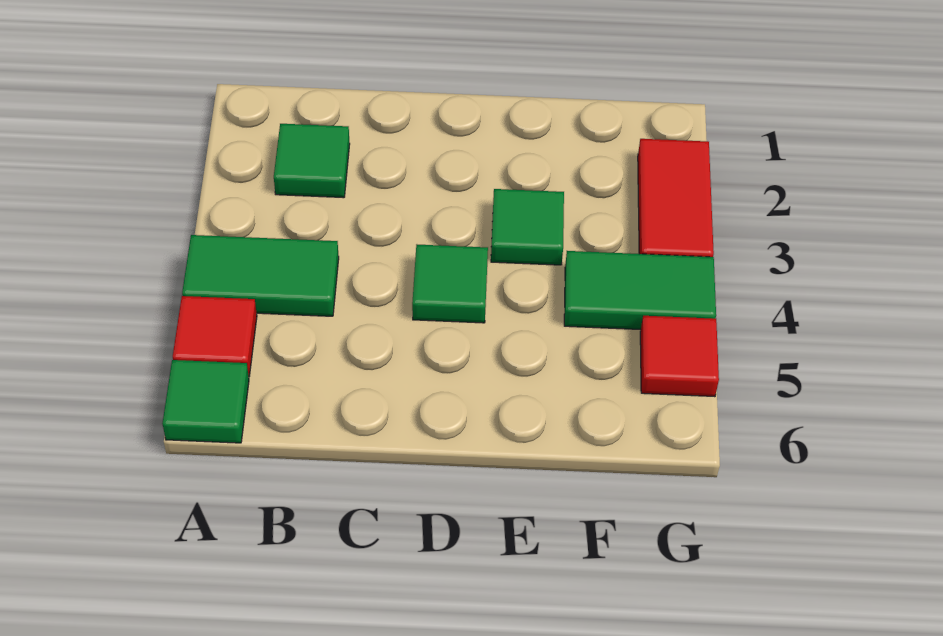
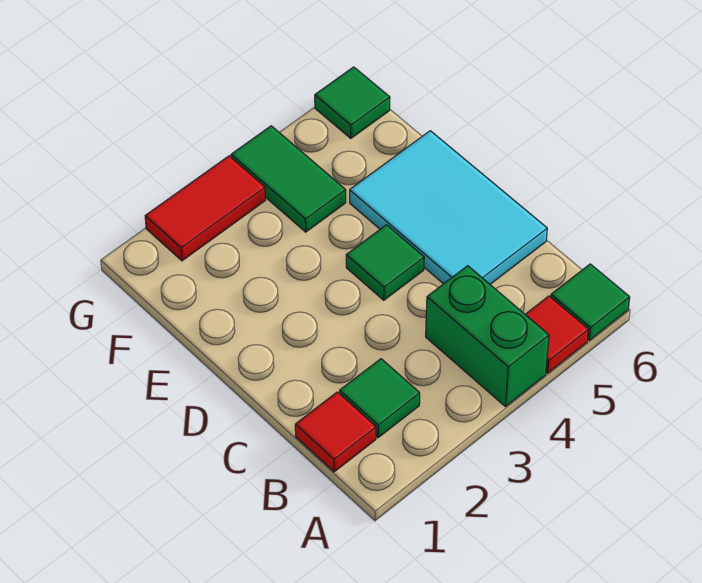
green 1x2 tile [182,235,339,316] -> green 1x2 brick [426,266,549,407]
none -> cyan 2x3 tile [350,131,547,284]
green 1x1 tile [491,189,564,265] -> green 1x1 tile moved to [315,67,390,138]
red 1x1 tile [640,316,719,397] -> red 1x1 tile moved to [295,392,376,472]

